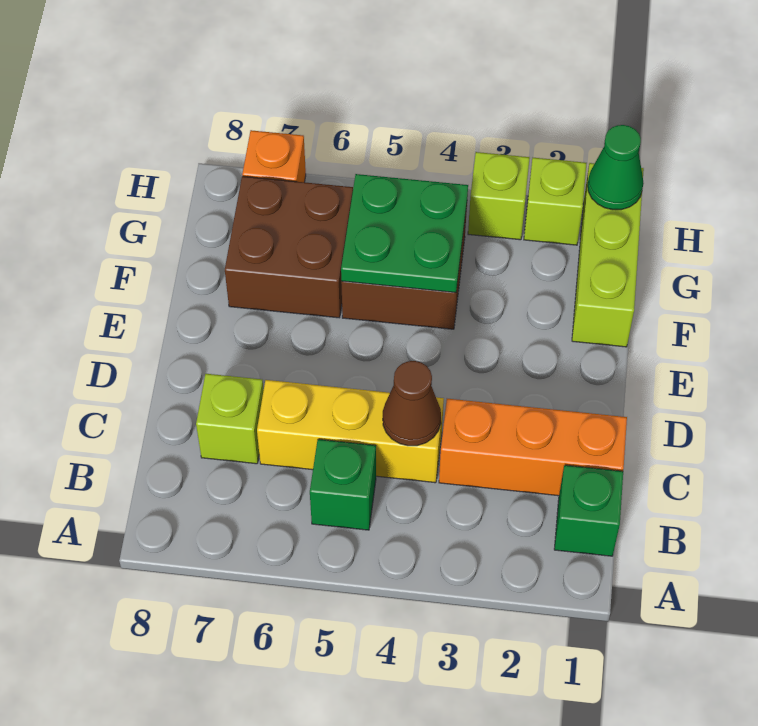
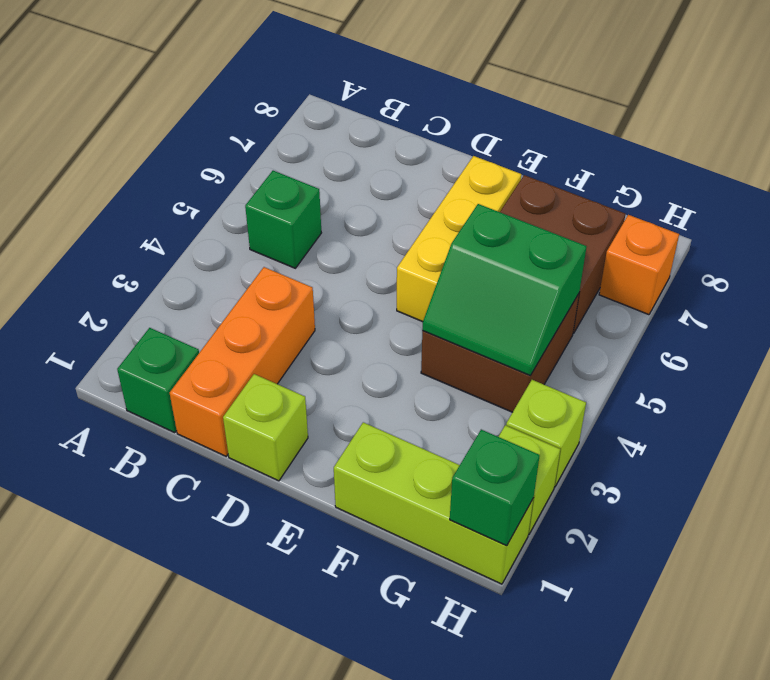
yellow 1x3 brick [257,380,444,483] -> yellow 1x3 brick moved to [397,156,521,322]
brown 1x1 cone [383,361,441,446] -> none
lime 1x1 brick [196,374,264,464] -> lime 1x1 brick moved to [223,374,308,481]
green 2x2 plate [341,174,468,293] -> green 2x2 slope [422,204,587,375]
green 1x1 cone [588,125,644,210] -> green 1x1 brick [450,430,540,546]

